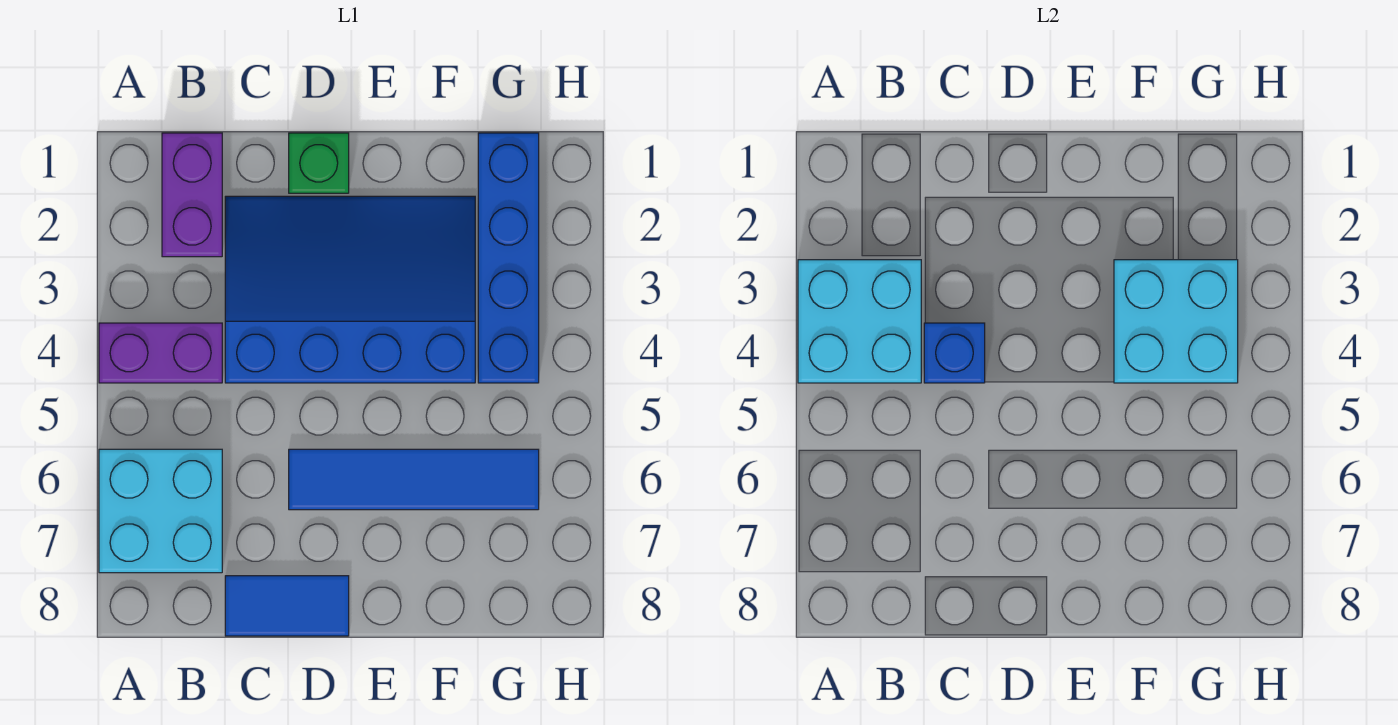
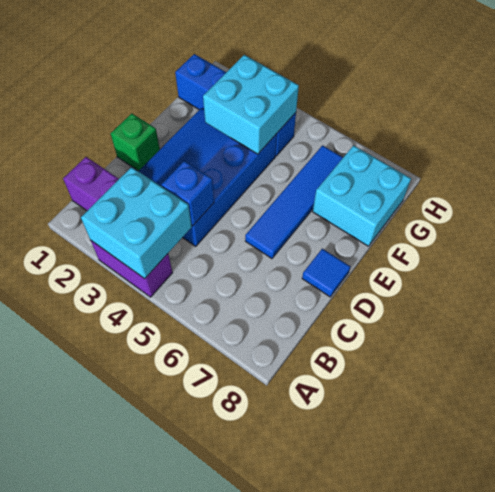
purple 1x2 brick [99,323,222,383] -> purple 1x2 brick turned to [91,241,173,297]
cyan 2x2 brick [99,449,222,573] -> cyan 2x2 brick moved to [313,145,411,246]
blue 1x2 tile [225,576,349,636] -> blue 1x1 tile [302,249,351,297]

